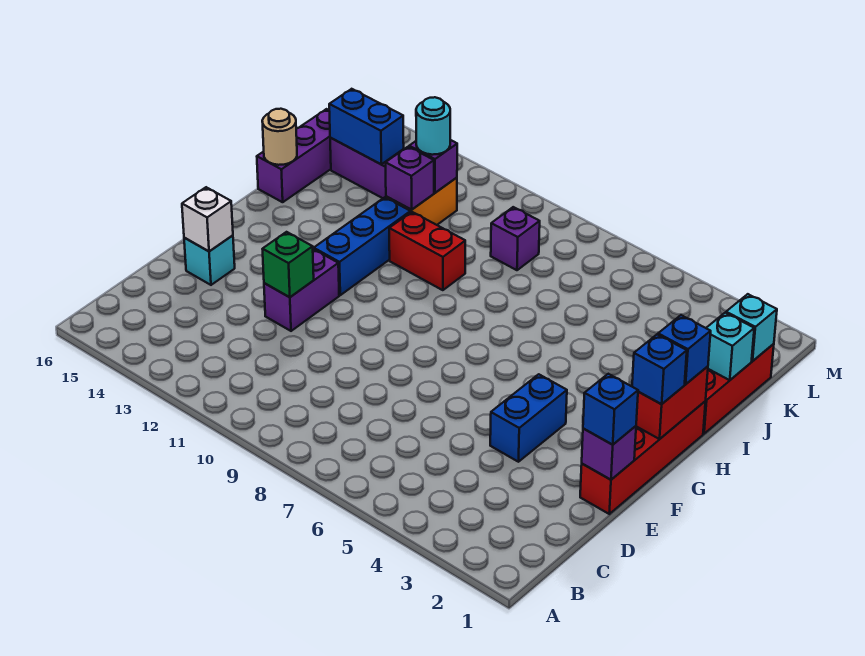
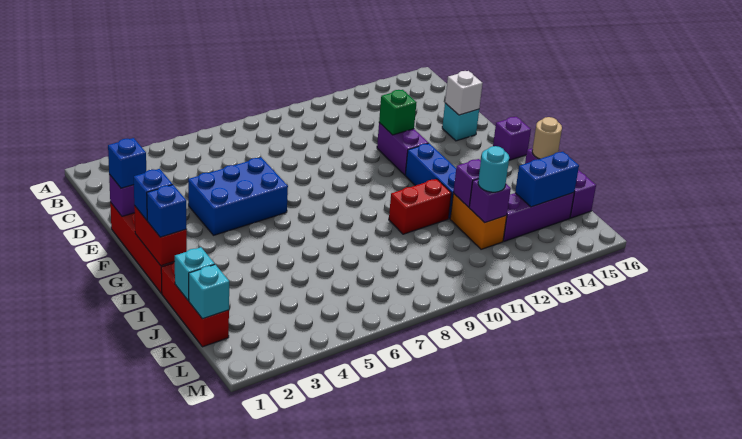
blue 1x2 brick [490,374,567,462] -> blue 2x3 brick [188,157,288,235]
purple 1x1 brick [491,207,540,270] -> purple 1x1 brick moved to [493,117,531,160]

